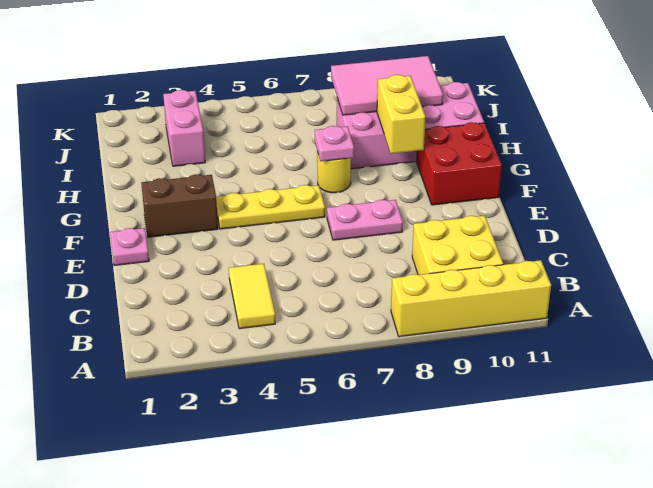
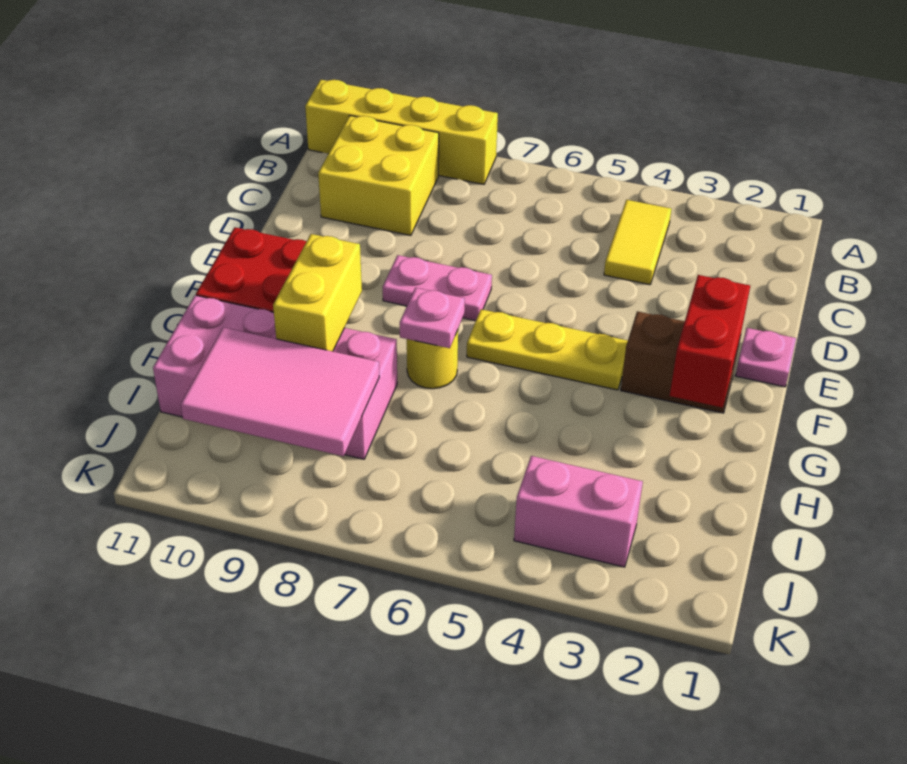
none -> red 1x2 brick [670,275,750,408]
pink 1x2 brick [163,90,205,166] -> pink 1x2 brick turned to [514,456,643,567]

